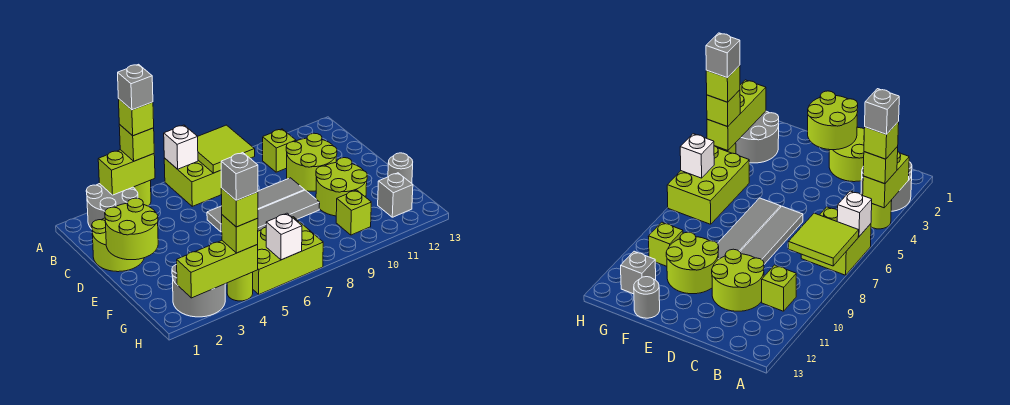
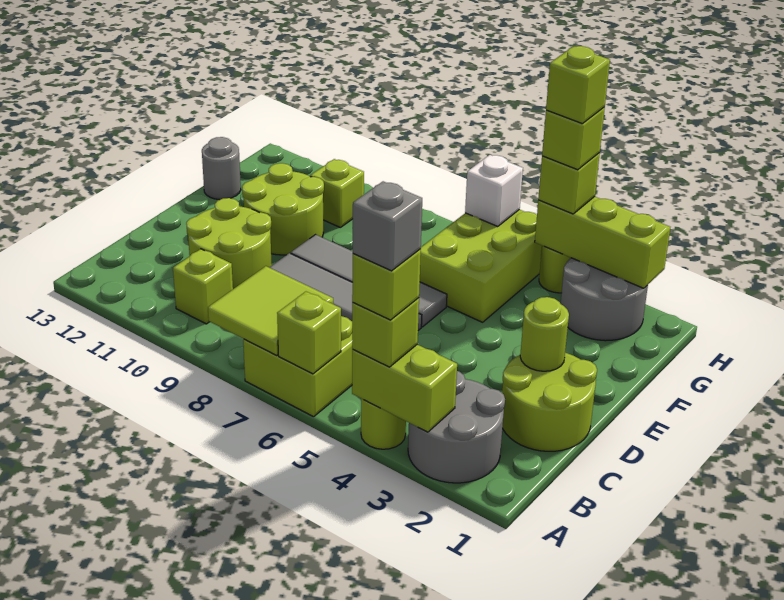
white 1x1 brick [164,125,198,169] -> lime 1x1 brick [277,292,341,374]
lime 2x2 round brick [105,198,158,260] -> lime 1x1 round brick [520,297,569,371]
lime 2x3 brick [253,217,323,294] -> lime 2x3 brick turned to [420,210,542,322]
grey 1x1 brick [378,173,413,217] -> none
grey 1x1 brick [221,153,258,200] -> lime 1x1 brick [546,46,610,124]

